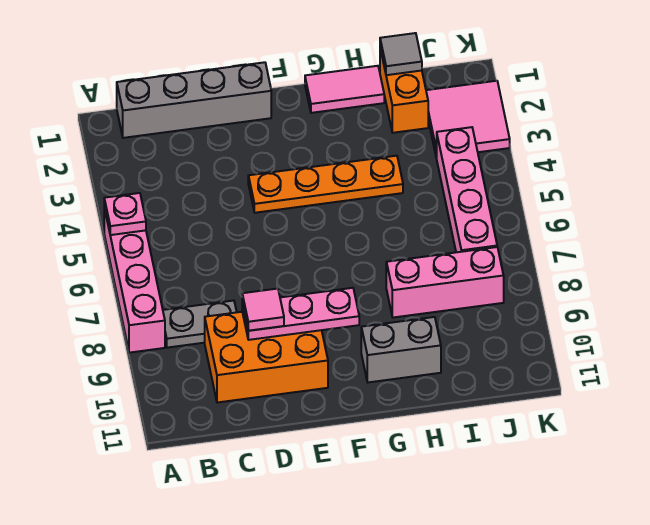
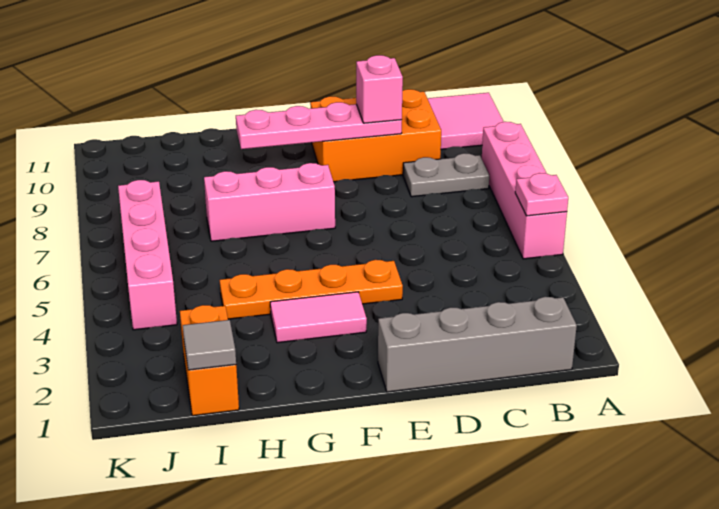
pink 1x3 plate [242,288,359,340] -> pink 1x4 plate [236,102,402,149]
pink 1x1 tile [242,289,284,331] -> pink 1x1 brick [356,55,403,123]
pink 1x2 tile [305,66,384,113] -> pink 1x2 tile moved to [270,292,367,343]
grey 1x2 brick [361,317,441,382] -> none
pink 1x3 brick [386,247,504,318] -> pink 1x3 brick moved to [204,163,335,241]
pink 2x2 tile [426,81,510,157] -> pink 2x2 tile moved to [428,93,504,149]

